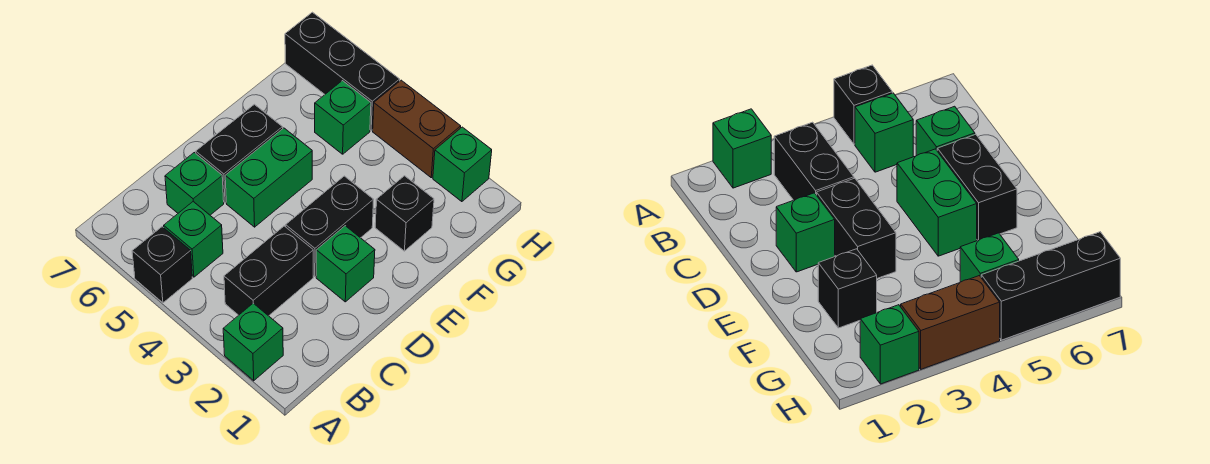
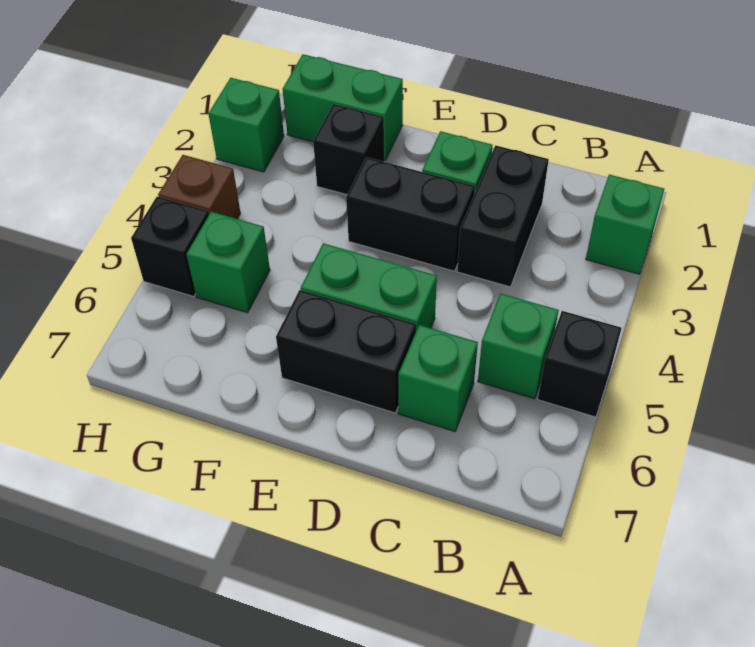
black 1x2 brick [224,226,313,316] -> black 1x2 brick turned to [457,145,549,287]
none -> green 1x2 brick [283,54,403,161]
brown 1x2 brick [373,80,461,178] -> brown 1x1 brick [158,155,241,219]
black 1x3 brick [285,12,400,131] -> black 1x1 brick [131,196,209,297]

